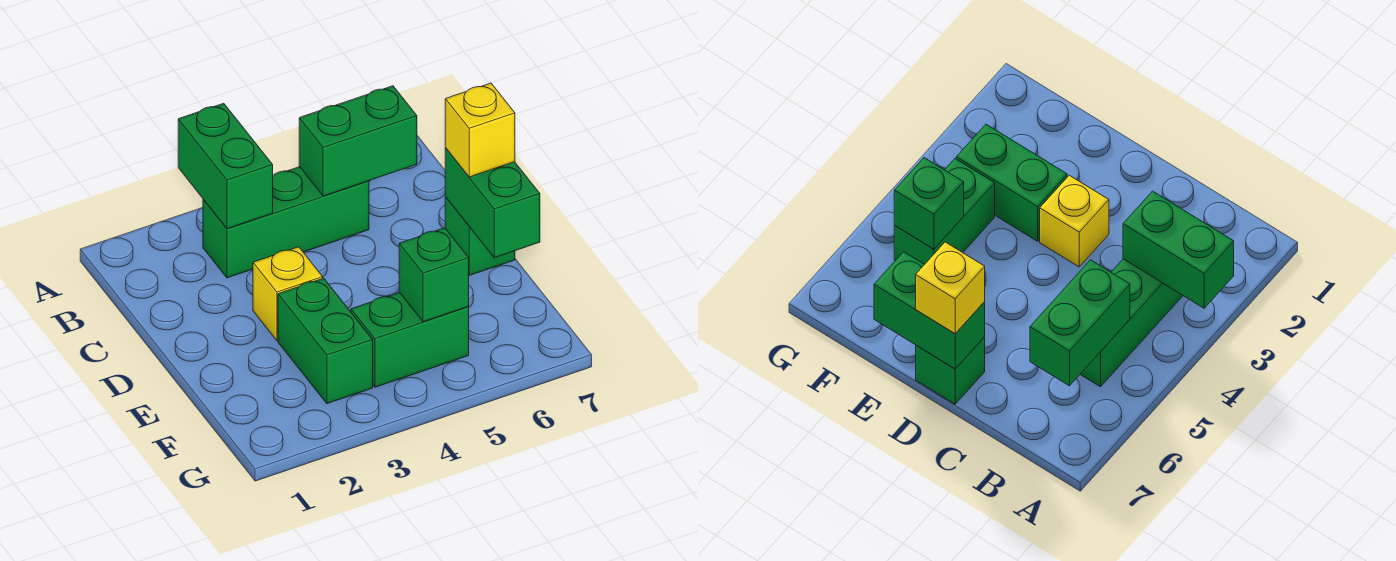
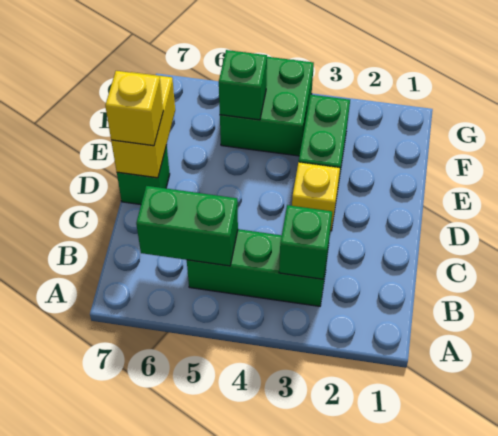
green 1x2 brick [178,103,273,229] -> green 1x1 brick [279,205,332,279]
green 1x2 brick [445,148,540,258] -> yellow 1x2 brick [111,72,175,178]
green 1x2 brick [351,292,469,387] -> green 2x2 brick [220,57,314,156]

